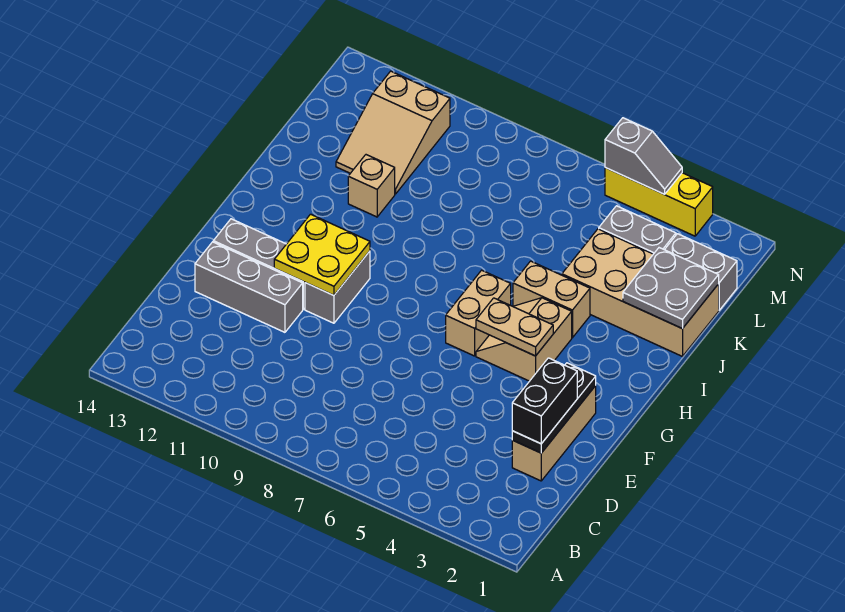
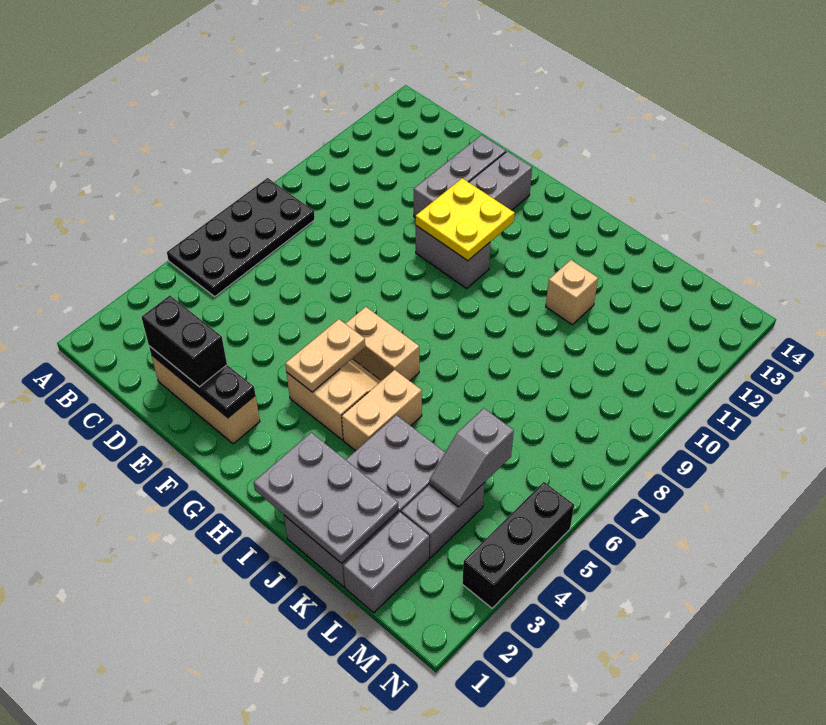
none -> black 2x4 plate [167,178,315,296]
tan 2x4 brick [562,229,719,356] -> grey 2x4 brick [284,415,445,587]
grey 2x2 plate [623,248,719,329] -> grey 2x3 plate [254,433,399,564]
tan 2x3 slope [336,71,450,194] -> none
yellow 1x3 brick [605,168,713,236] -> black 1x3 brick [462,482,574,608]
grey 1x2 slope [605,118,682,194] -> grey 1x2 slope moved to [429,408,514,507]

